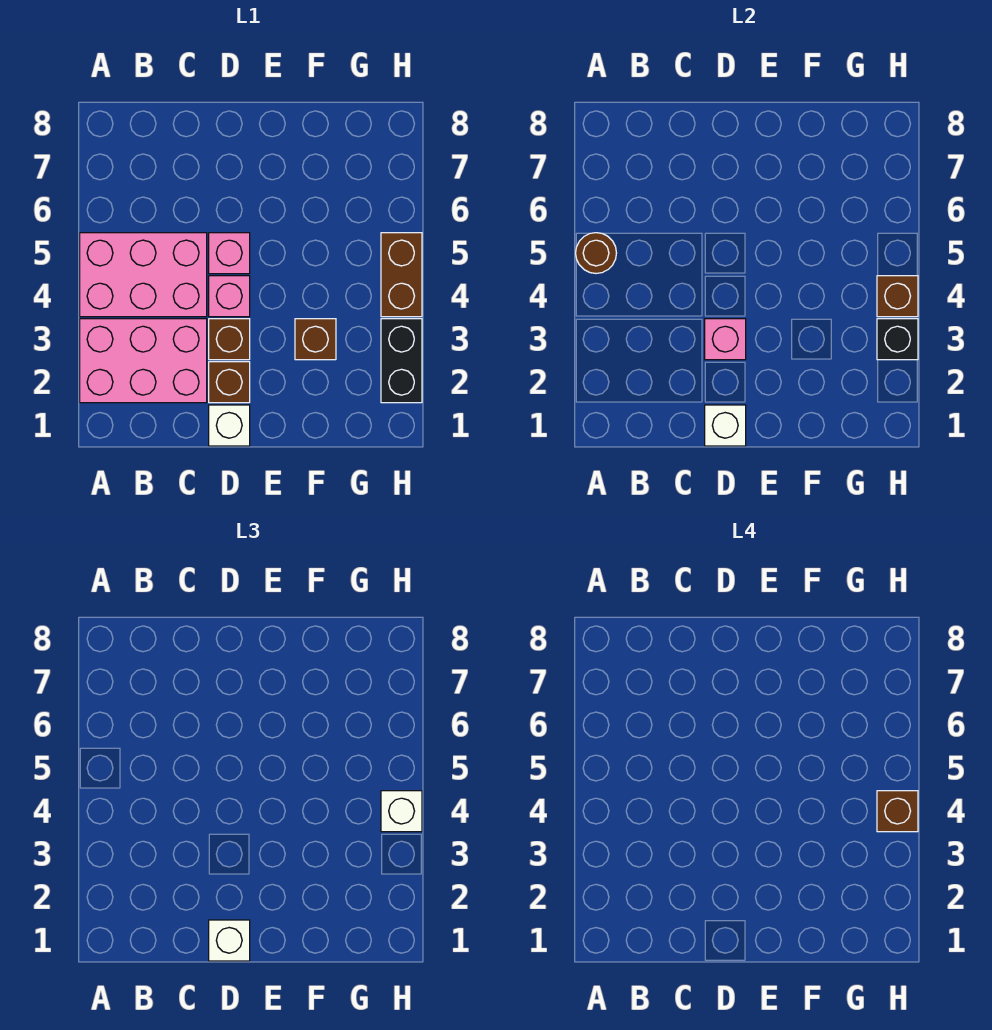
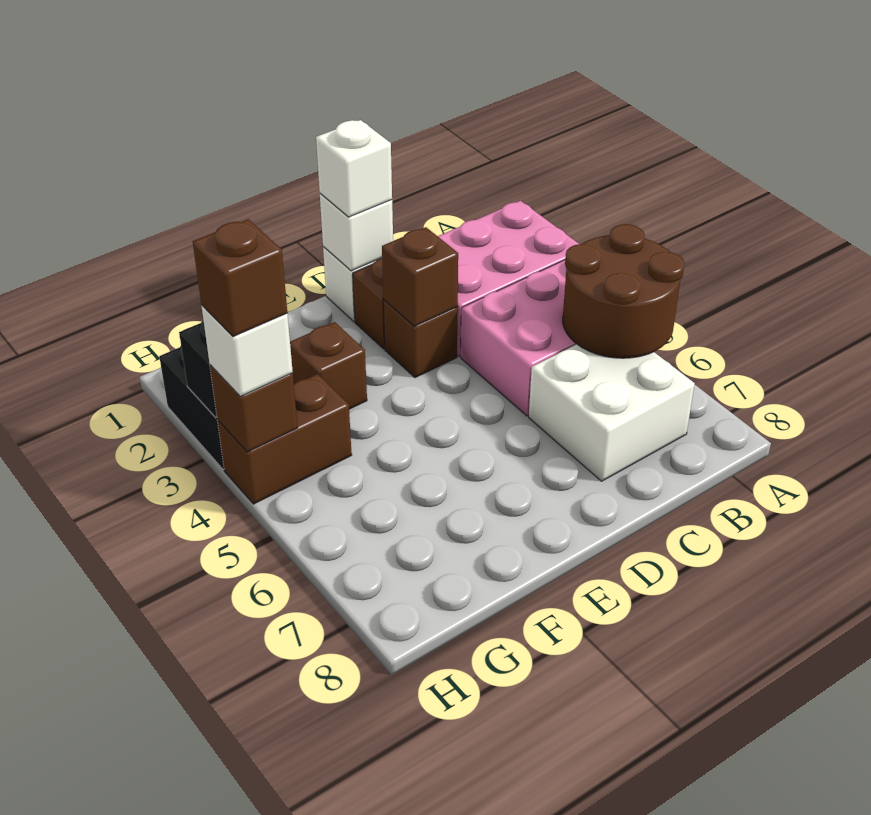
brown 1x1 round brick [576,233,616,273] -> brown 2x2 round brick [563,224,684,358]
none -> white 2x2 brick [529,344,695,481]
pink 1x1 brick [705,319,746,360] -> brown 1x1 brick [382,227,458,326]
pink 1x1 brick [209,276,250,317] -> none
pink 1x1 brick [209,233,250,274] -> none
brown 1x2 brick [381,233,422,317] -> brown 1x2 brick turned to [217,374,352,504]

